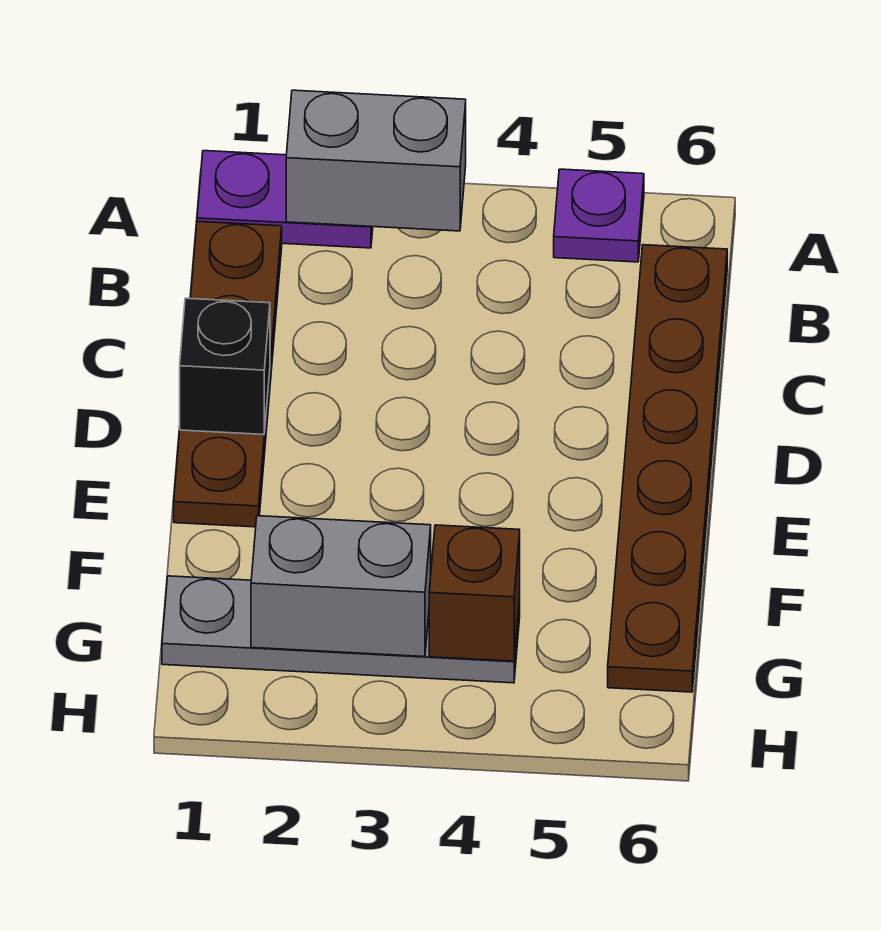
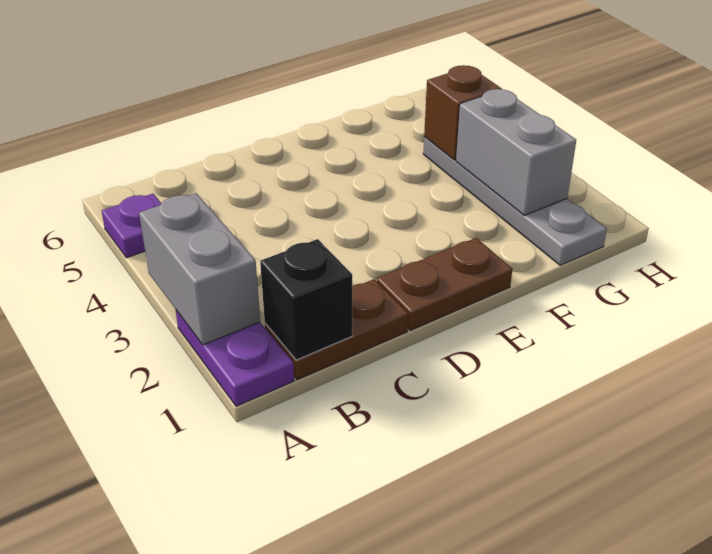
brown 1x6 plate [608,245,727,692] -> none
black 1x1 brick [180,298,270,435] -> black 1x1 brick moved to [260,239,352,360]

